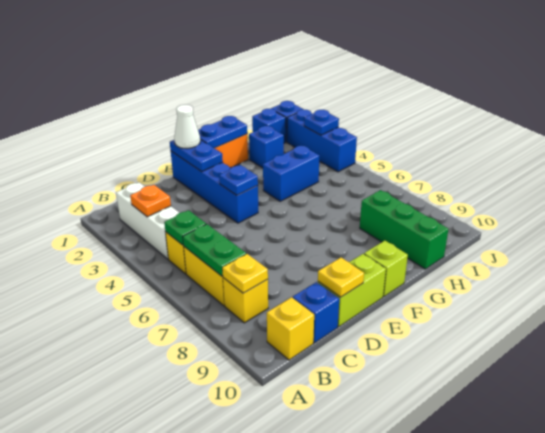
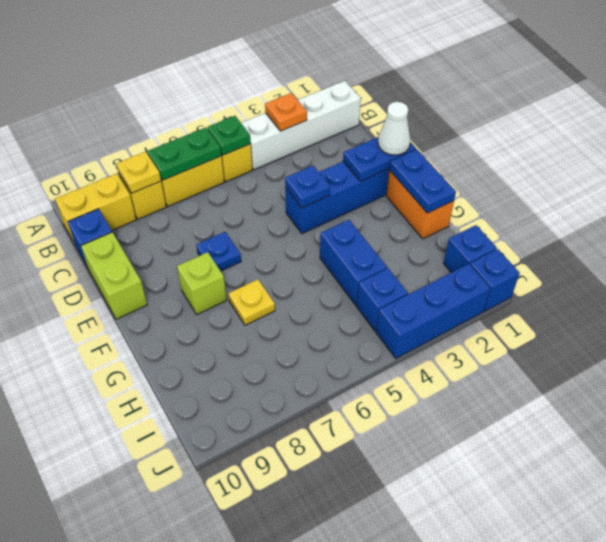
white 1x3 brick [116,182,180,259] -> white 1x4 brick [241,81,361,170]
yellow 1x1 brick [267,297,314,360] -> yellow 1x2 brick [55,174,136,244]
yellow 1x1 plate [318,258,364,297] -> yellow 1x1 plate moved to [228,279,275,325]
lime 1x1 brick [364,241,408,297] -> lime 1x1 brick moved to [177,252,227,314]
blue 1x1 brick [249,126,284,168] -> blue 1x1 brick moved to [357,268,408,331]
green 1x3 brick [360,190,449,269] -> none
blue 1x1 plate [304,110,339,135] -> blue 1x1 plate moved to [196,232,241,271]

